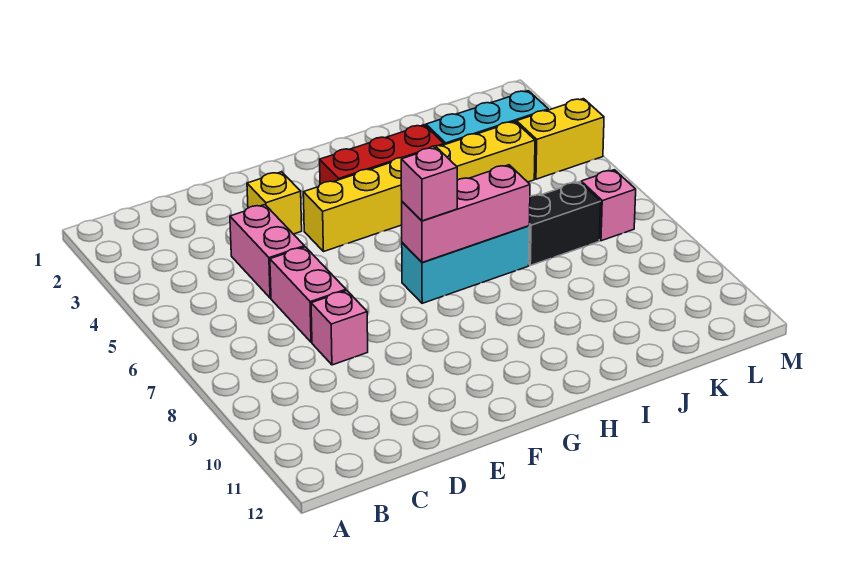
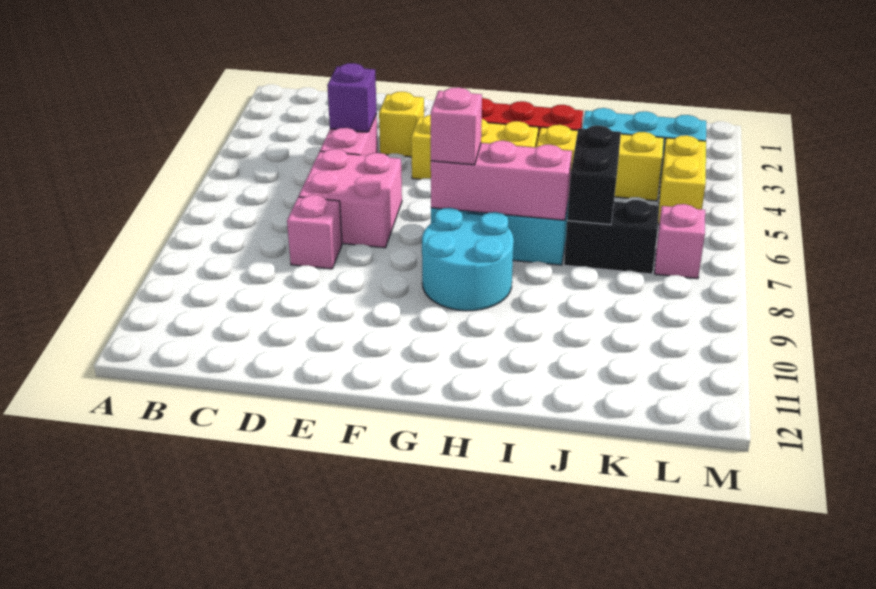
none -> purple 1x1 brick [327,63,377,132]
pink 1x2 brick [270,247,346,342] -> pink 2x2 brick [299,149,402,248]
none -> cyan 2x2 round brick [422,208,514,311]
none -> black 1x2 brick [567,126,621,225]
yellow 1x2 brick [517,99,604,179] -> yellow 1x2 brick turned to [658,135,706,224]

